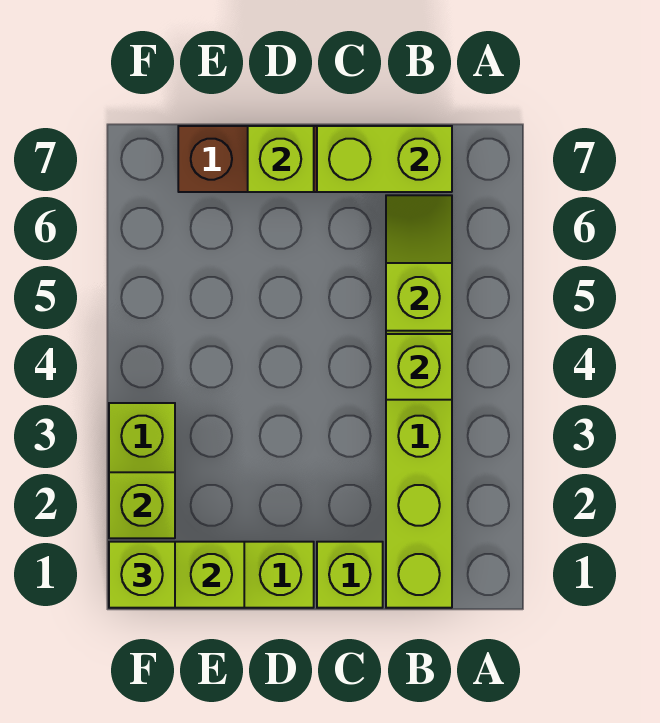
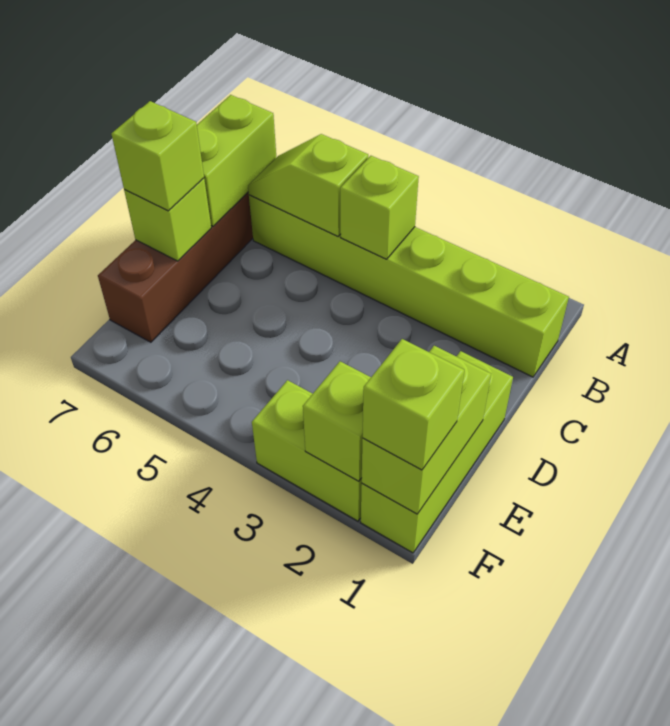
lime 1x1 brick [317,542,383,608] -> lime 1x1 brick moved to [112,101,204,211]

